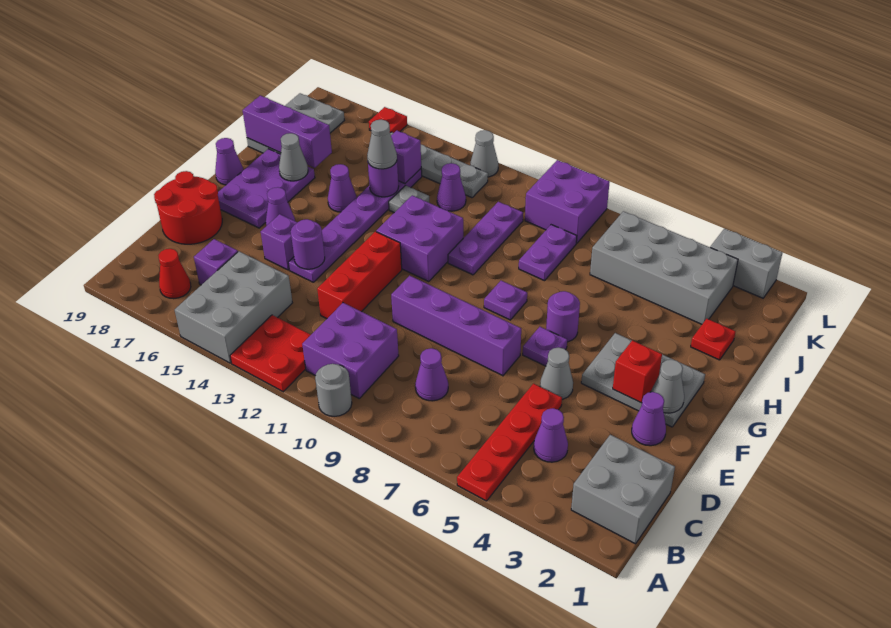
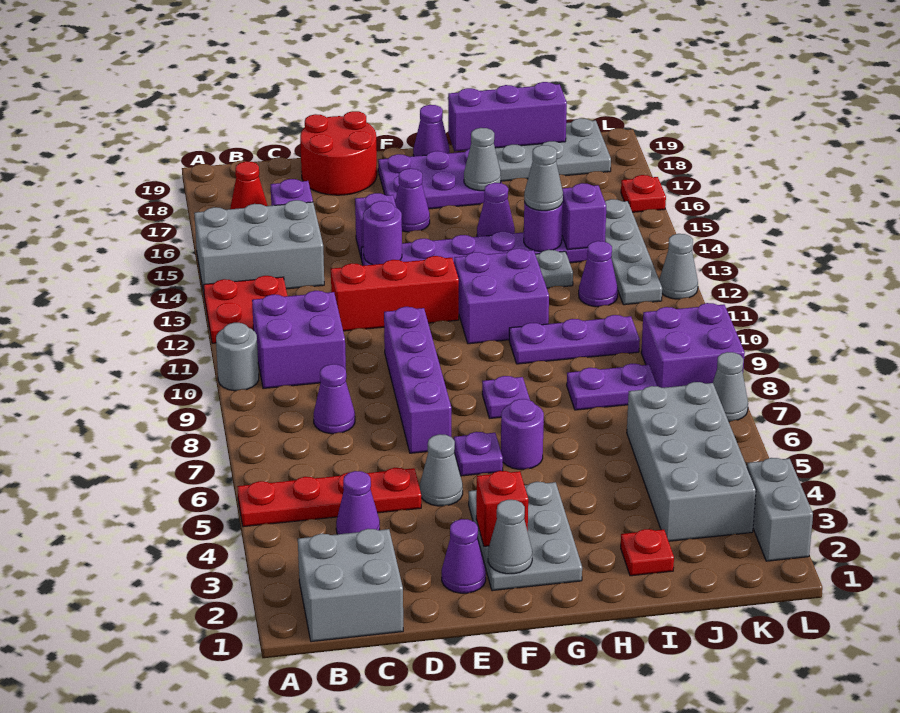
purple 1x3 brick [243,96,332,168] -> purple 1x3 brick turned to [448,82,567,151]
none -> grey 1x1 cone [713,352,748,421]

